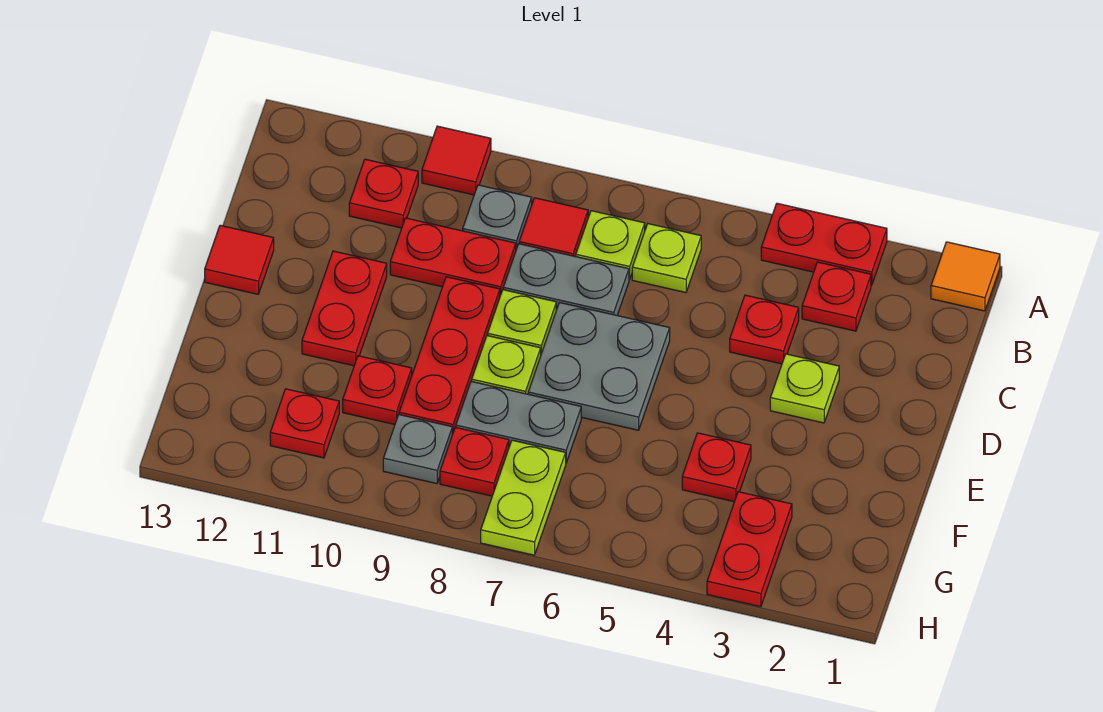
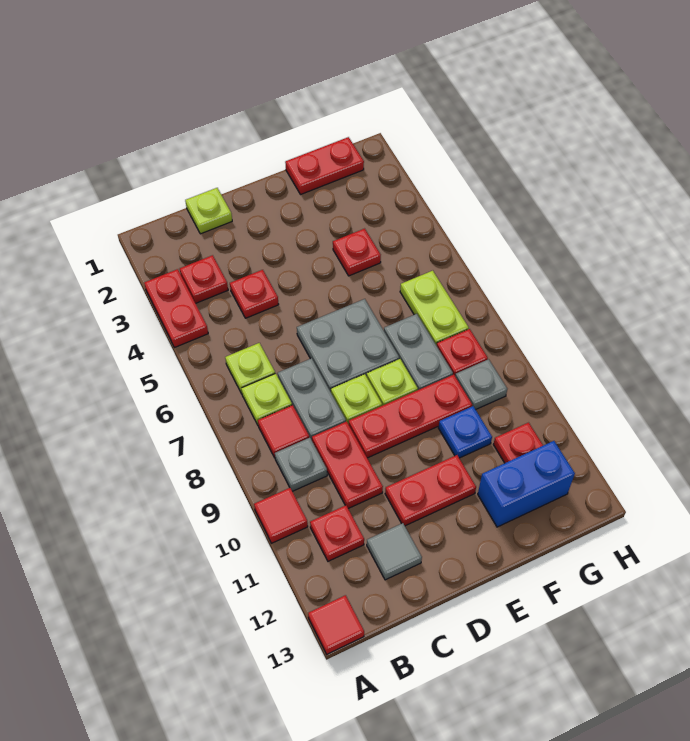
orange 1x1 tile [931,242,1000,311] -> none
none -> grey 1x1 tile [367,523,422,580]
lime 1x1 plate [770,354,839,423] -> lime 1x1 plate moved to [185,188,232,234]
red 1x1 tile [205,225,274,294] -> red 1x1 tile moved to [308,595,364,654]
red 1x1 plate [343,356,412,424] -> blue 1x1 plate [439,406,492,458]
none -> blue 1x2 brick [478,441,575,527]
red 1x2 plate [707,492,792,607] -> red 1x2 plate moved to [285,137,364,195]
lime 1x2 plate [481,440,566,555] -> lime 1x2 plate turned to [400,271,469,346]

